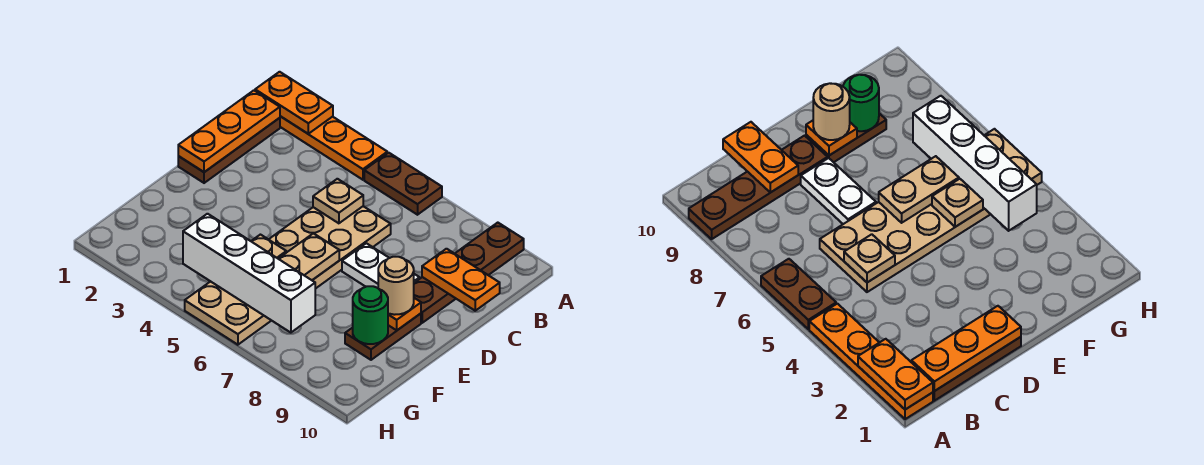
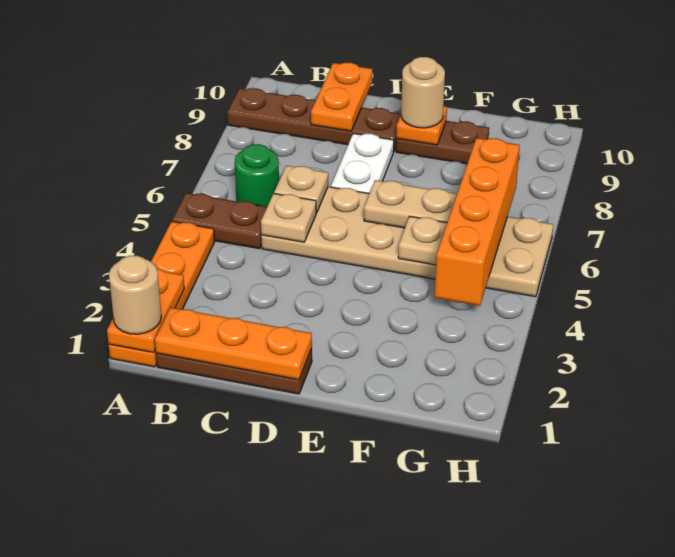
none -> tan 1x1 round brick [109,256,161,334]
brown 1x2 plate [364,153,442,215] -> brown 1x2 plate turned to [172,193,267,249]
none -> tan 1x1 plate [274,166,328,213]
green 1x1 round brick [353,286,388,344] -> green 1x1 round brick moved to [235,144,279,206]
white 1x4 brick [183,214,315,333] -> orange 1x4 brick [435,138,520,306]

